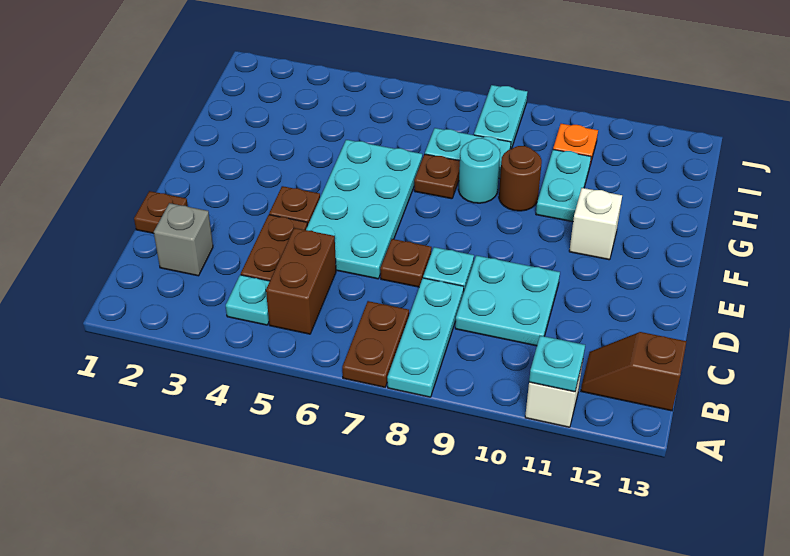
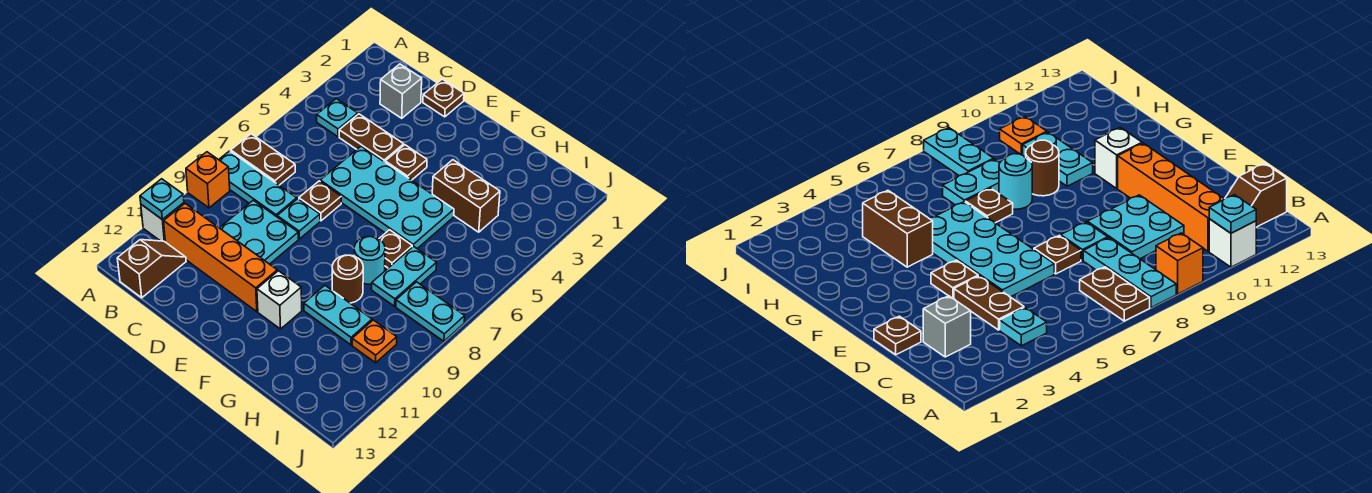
none -> orange 1x1 brick [186,152,230,208]
brown 1x2 brick [266,228,336,334] -> brown 1x2 brick moved to [432,160,500,232]
none -> orange 1x4 brick [164,204,277,312]

